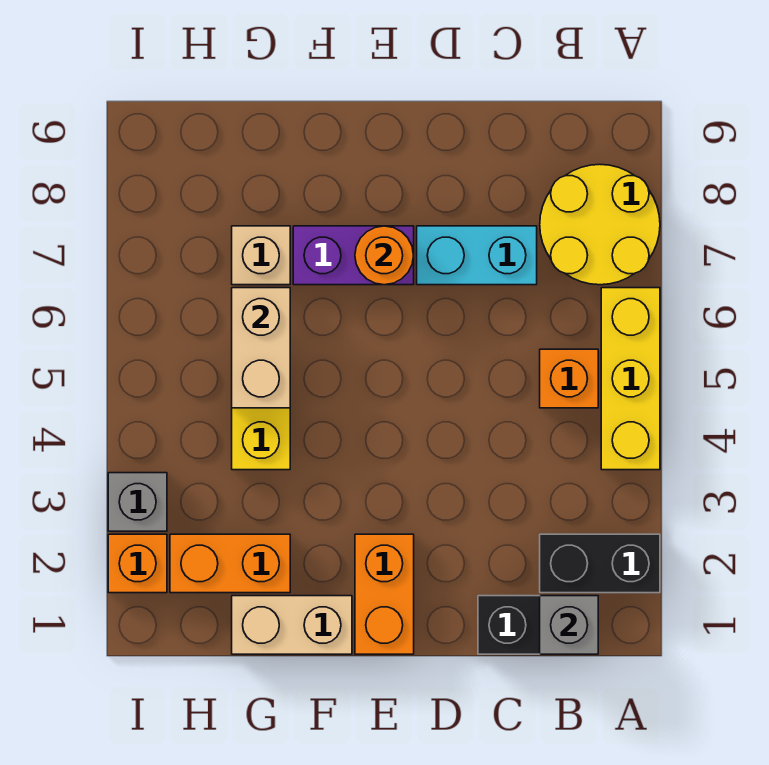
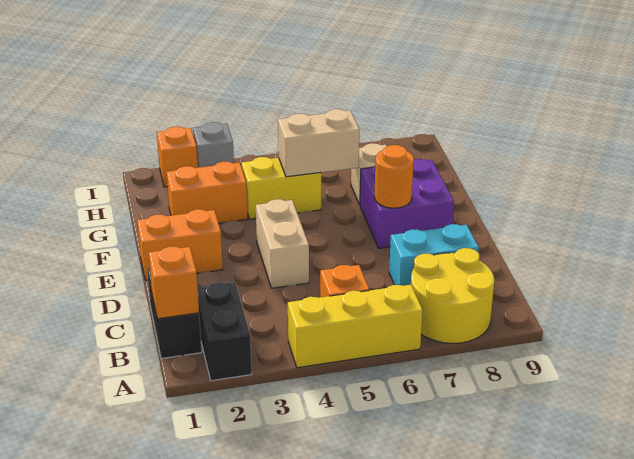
grey 1x1 brick [540,596,598,654] -> orange 1x1 brick [149,247,199,319]
cyan 1x2 brick [417,226,537,285] -> cyan 1x2 brick turned to [389,224,479,286]
purple 1x2 brick [293,226,414,285] -> purple 2x2 brick [360,159,454,248]
tan 1x2 brick [232,596,352,654] -> tan 1x2 brick moved to [256,199,309,288]
orange 1x2 brick [170,534,290,593] -> orange 1x2 brick turned to [166,162,248,223]

